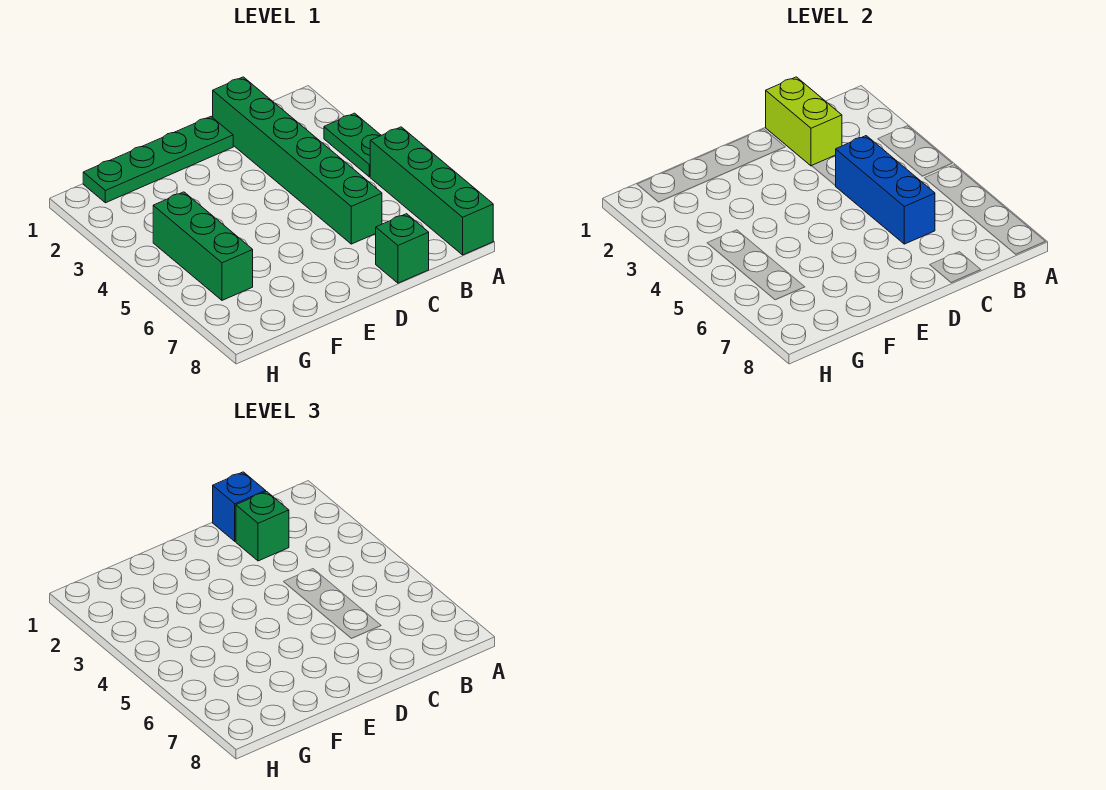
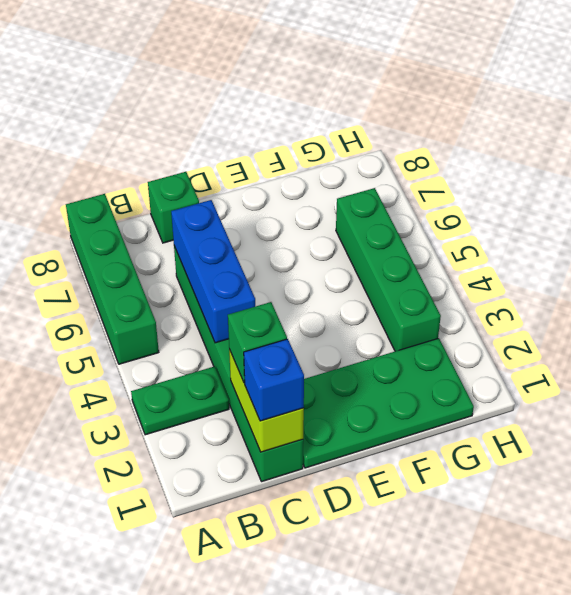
green 1x2 plate [324,113,381,177] -> green 1x2 plate turned to [131,366,229,435]
green 1x4 plate [83,117,233,203] -> green 2x4 plate [303,338,474,468]
green 1x3 brick [153,192,253,300] -> green 1x4 brick [336,188,441,351]

